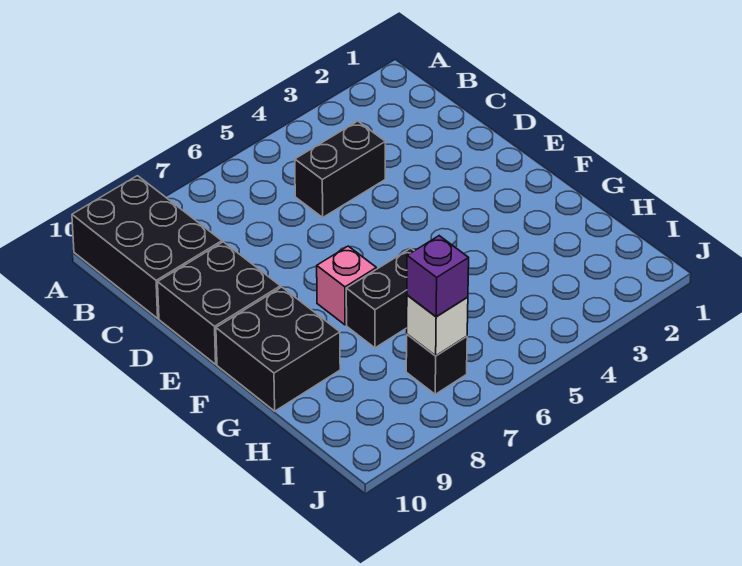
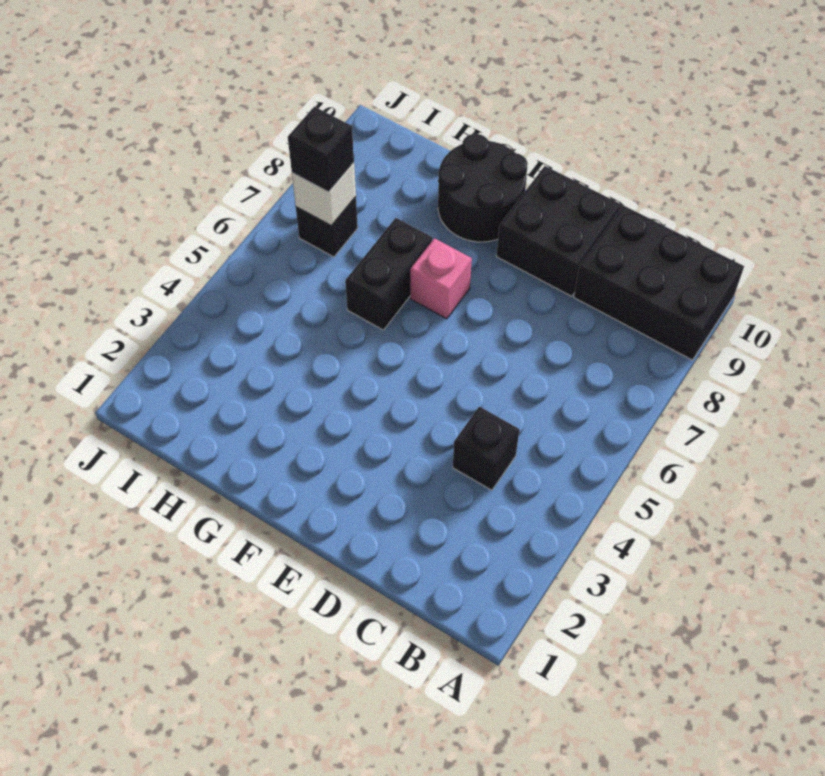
black 1x2 brick [295,121,385,217] -> black 1x1 brick [453,407,519,490]
black 2x2 brick [216,287,340,411] -> black 2x2 round brick [438,134,528,242]
purple 1x1 brick [407,236,469,317] -> black 1x1 brick [288,107,354,192]

